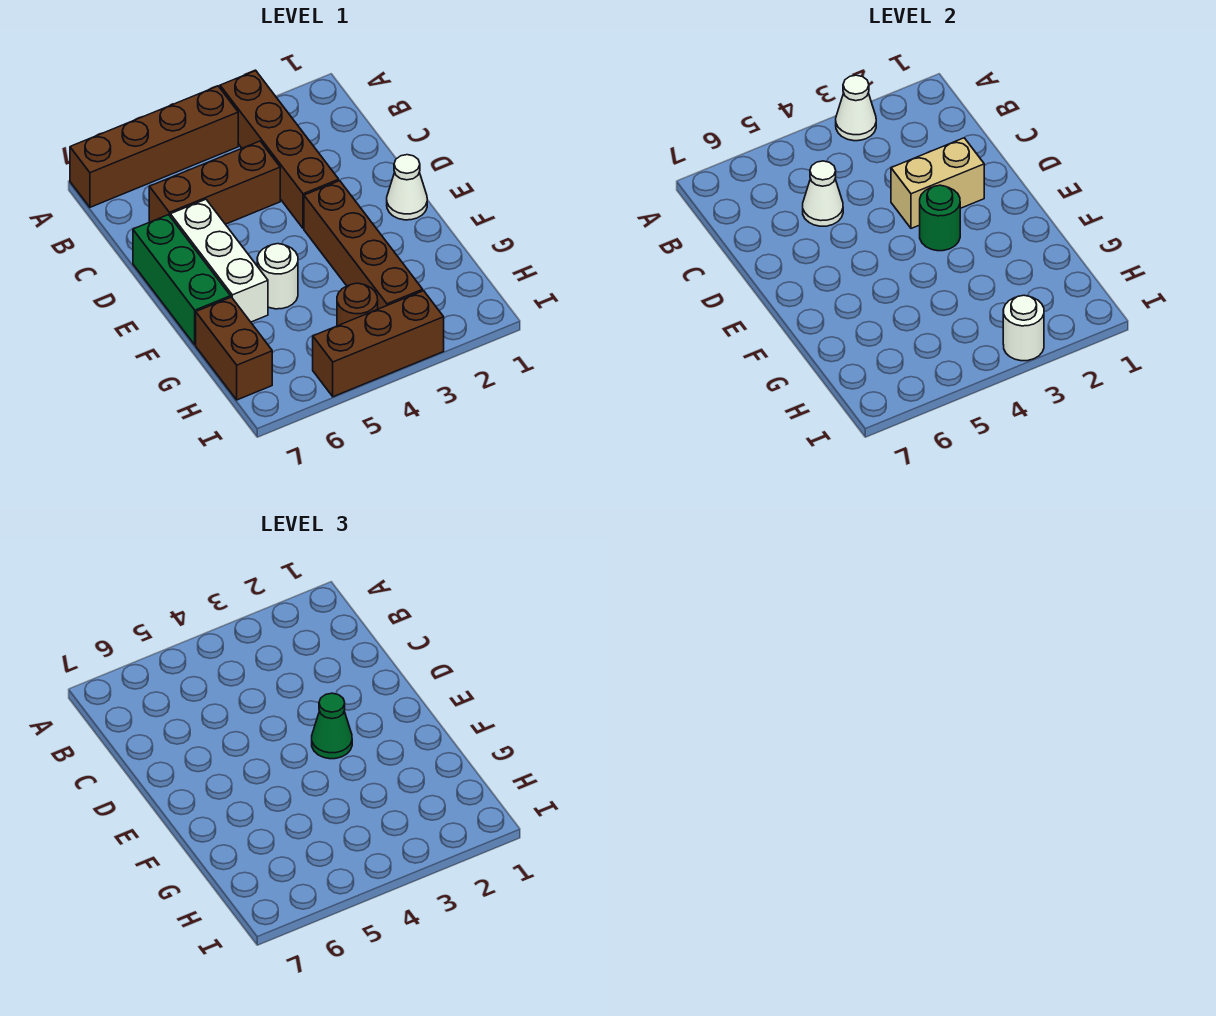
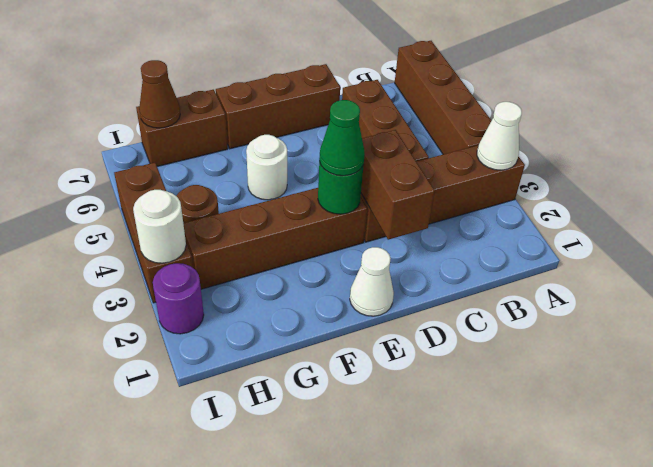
white 1x1 cone [803,161,843,226] -> none
tan 1x2 brick [891,138,984,228] -> brown 1x2 brick [361,130,435,240]
white 1x3 brick [170,199,268,322] -> none
green 1x3 brick [133,215,231,345] -> brown 1x3 brick [216,64,340,149]
none -> brown 1x1 cone [139,60,180,128]
none -> purple 1x1 round brick [153,263,204,334]

